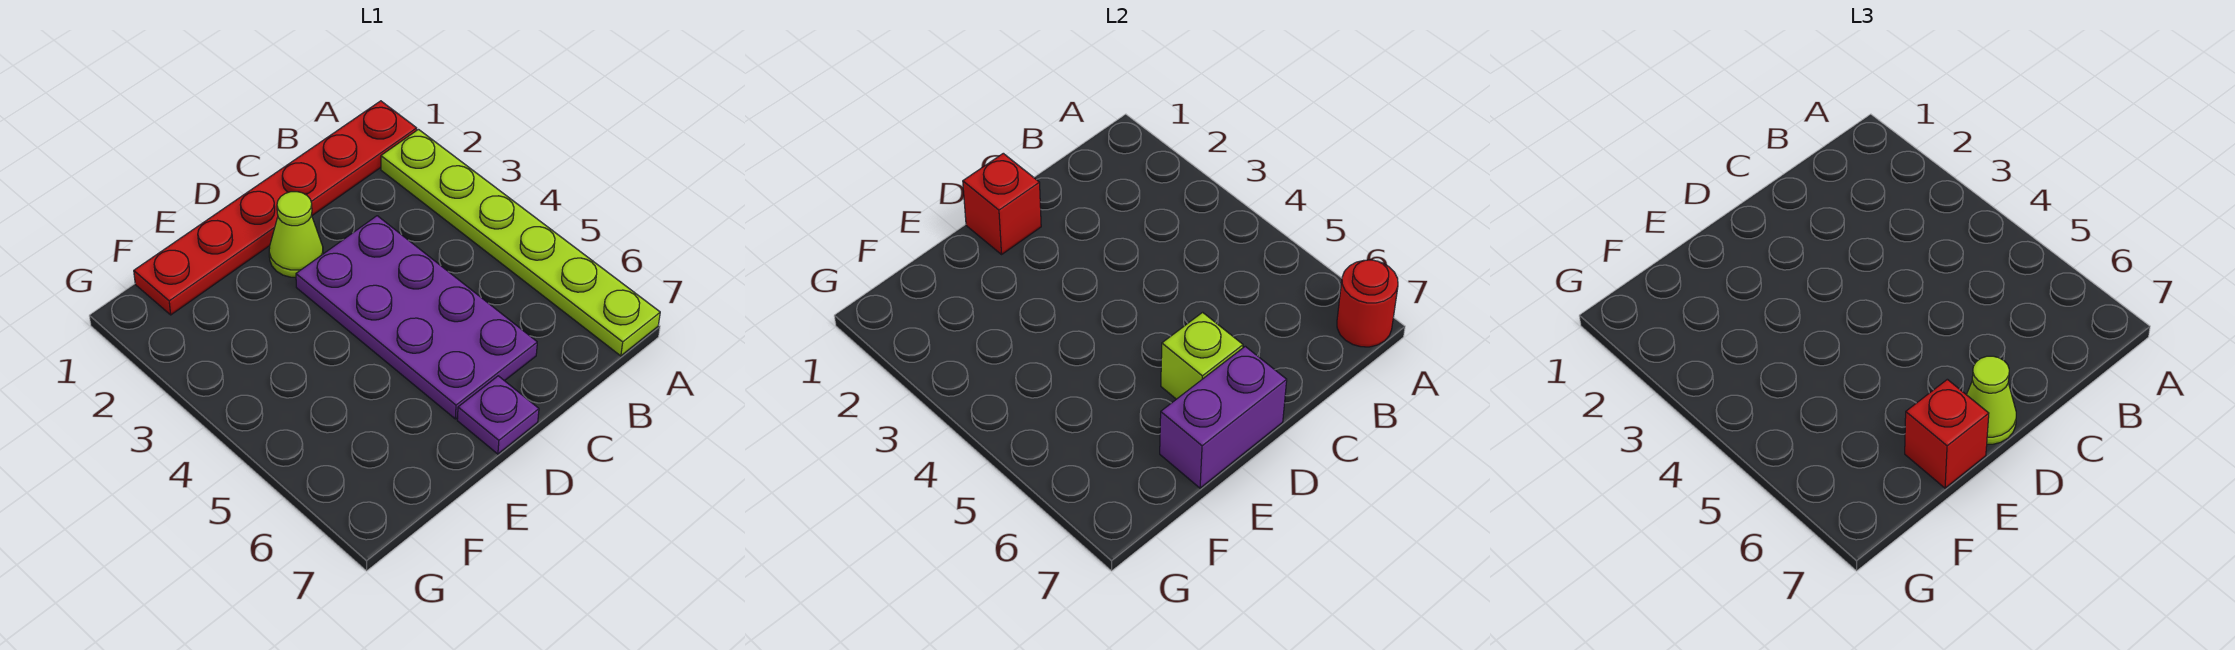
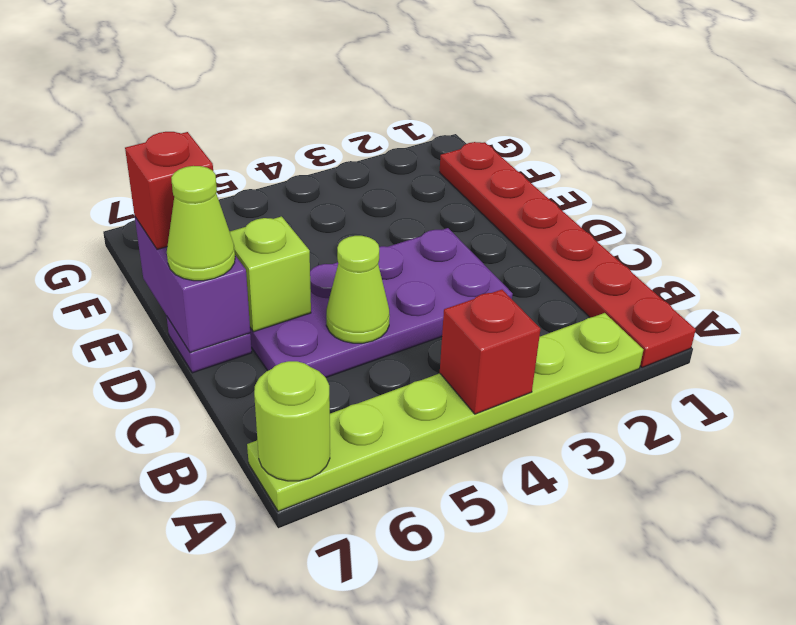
red 1x1 round brick [1337,260,1398,347] -> lime 1x1 round brick [254,361,330,481]
red 1x1 brick [963,153,1041,254] -> red 1x1 brick moved to [440,290,540,414]
lime 1x1 cone [269,192,323,277] -> lime 1x1 cone moved to [326,236,390,343]

